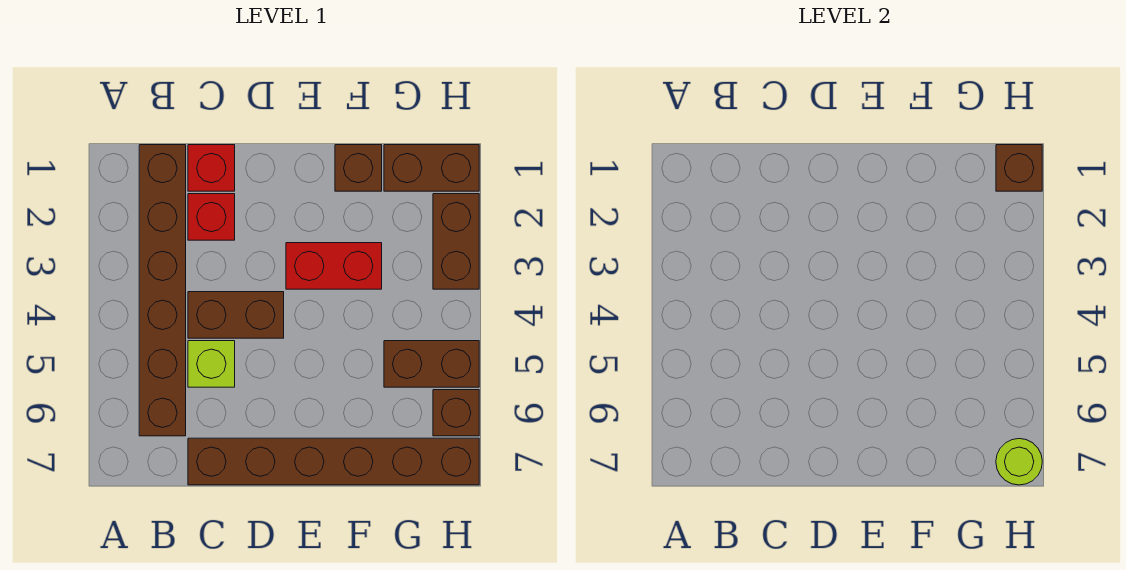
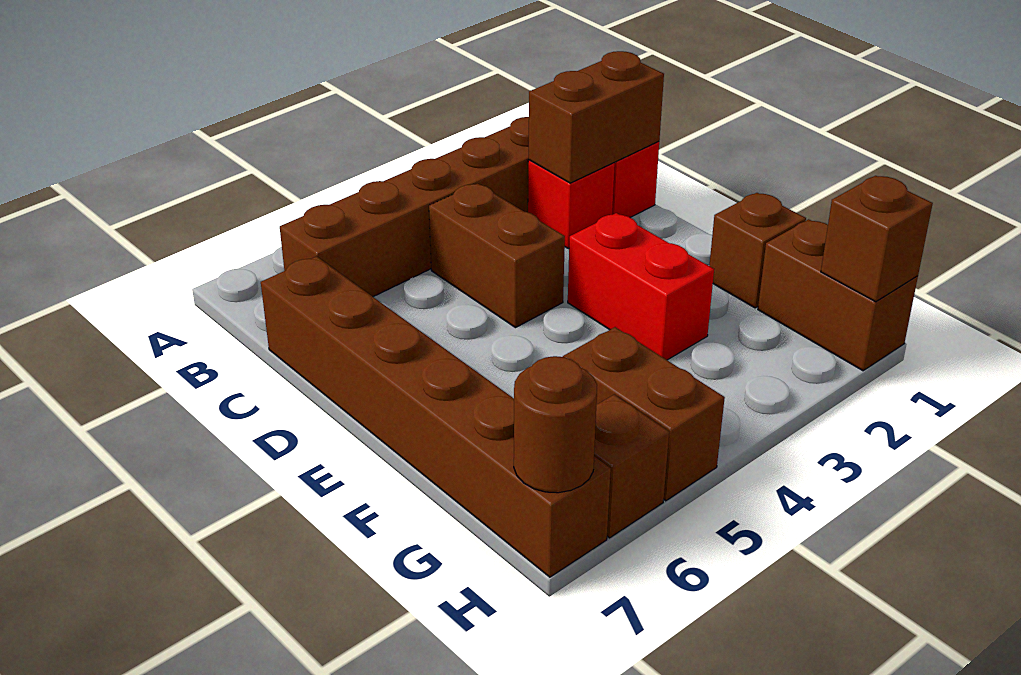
lime 1x1 brick [188,341,235,387] -> none
brown 1x2 brick [433,194,479,289] -> brown 1x2 brick moved to [529,51,664,183]
lime 1x1 round brick [996,439,1042,485] -> brown 1x1 round brick [514,356,597,493]

